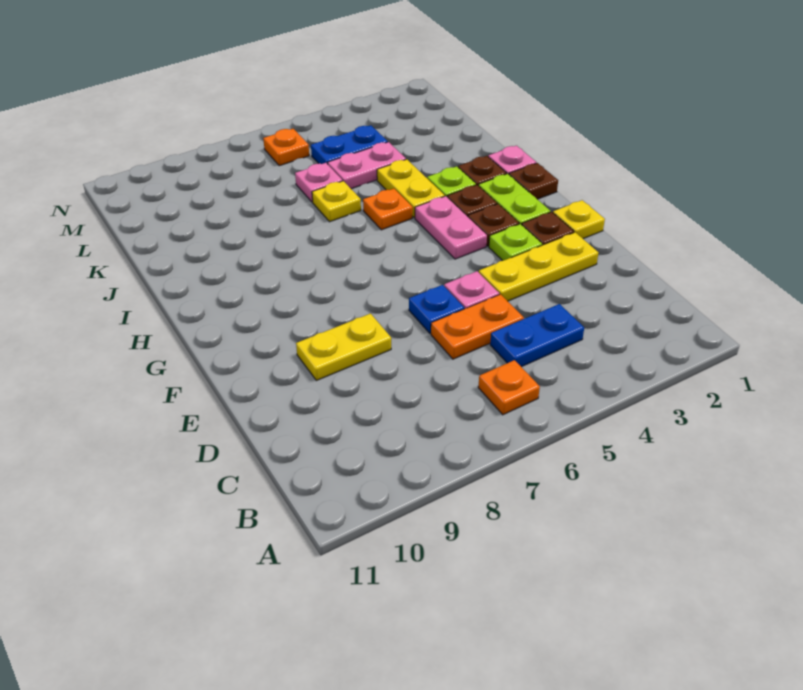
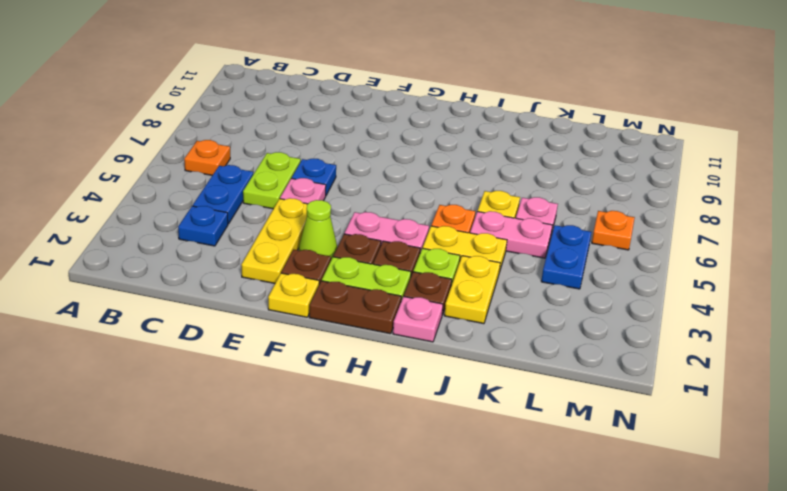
none -> blue 1x1 plate [178,206,228,246]
orange 1x2 plate [431,294,524,359] -> lime 1x2 plate [243,152,301,209]
yellow 1x2 plate [296,314,391,380] -> yellow 1x2 plate moved to [444,256,500,324]
lime 1x1 plate [489,224,542,261] -> lime 1x1 cone [299,200,337,260]
brown 1x1 plate [509,163,558,199] -> brown 1x2 plate [309,281,401,334]
pink 1x2 plate [328,142,406,189] -> pink 1x2 plate turned to [470,211,552,258]

